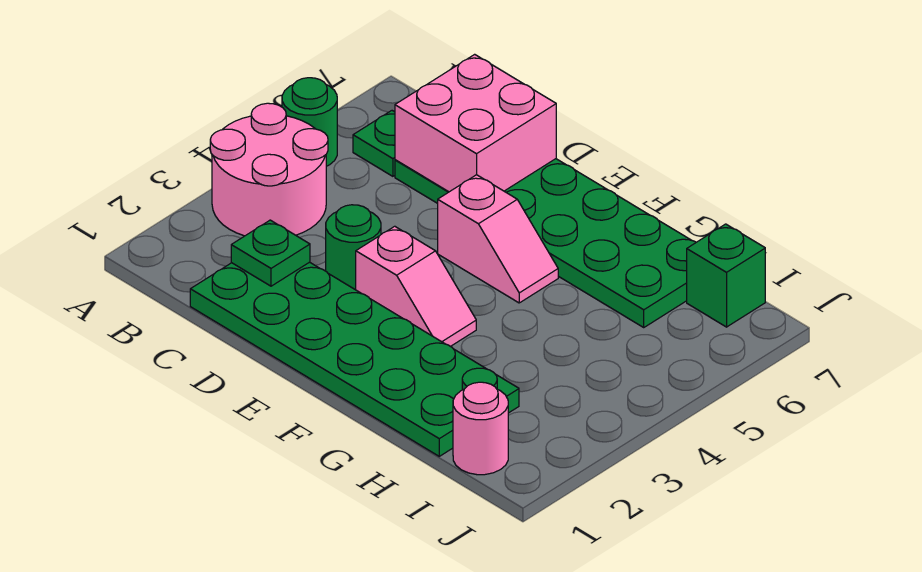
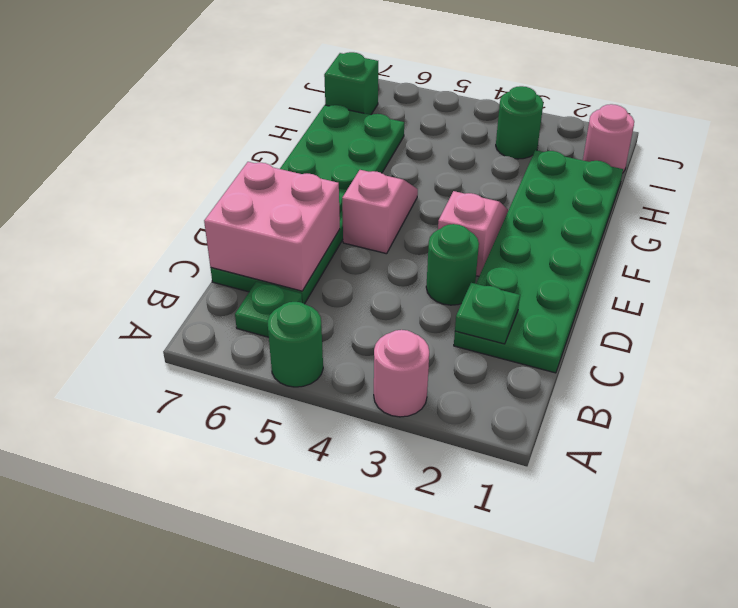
pink 2x2 round brick [210,103,328,236] -> pink 1x1 round brick [374,330,429,417]
none -> green 1x1 round brick [496,86,543,159]

